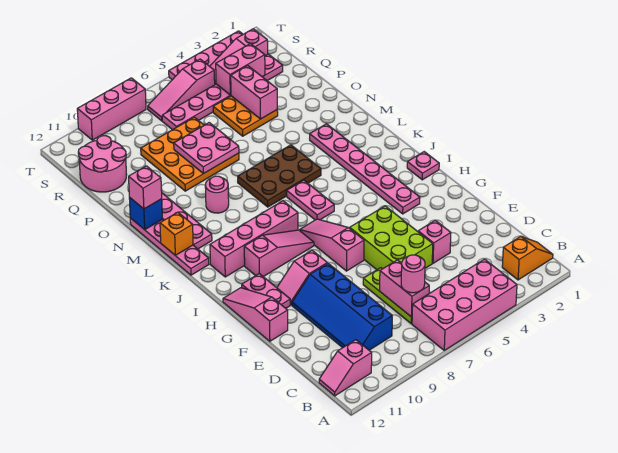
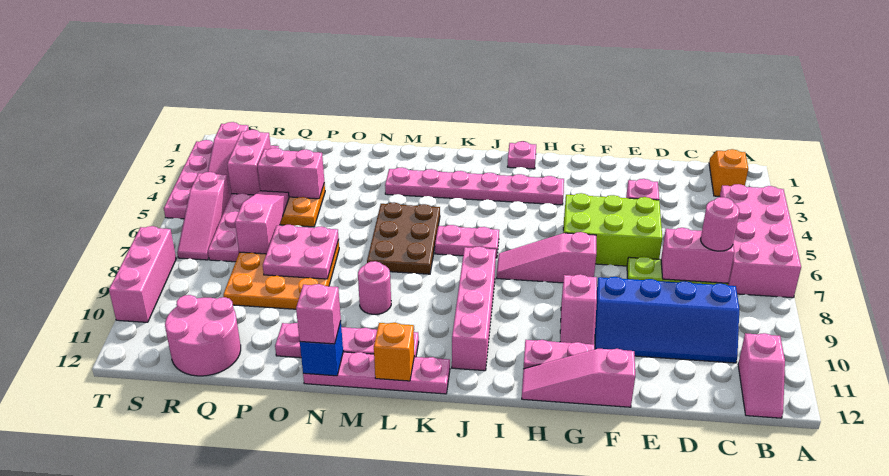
pink 1x3 slope [244,230,314,277] -> pink 1x3 slope moved to [235,191,289,254]

